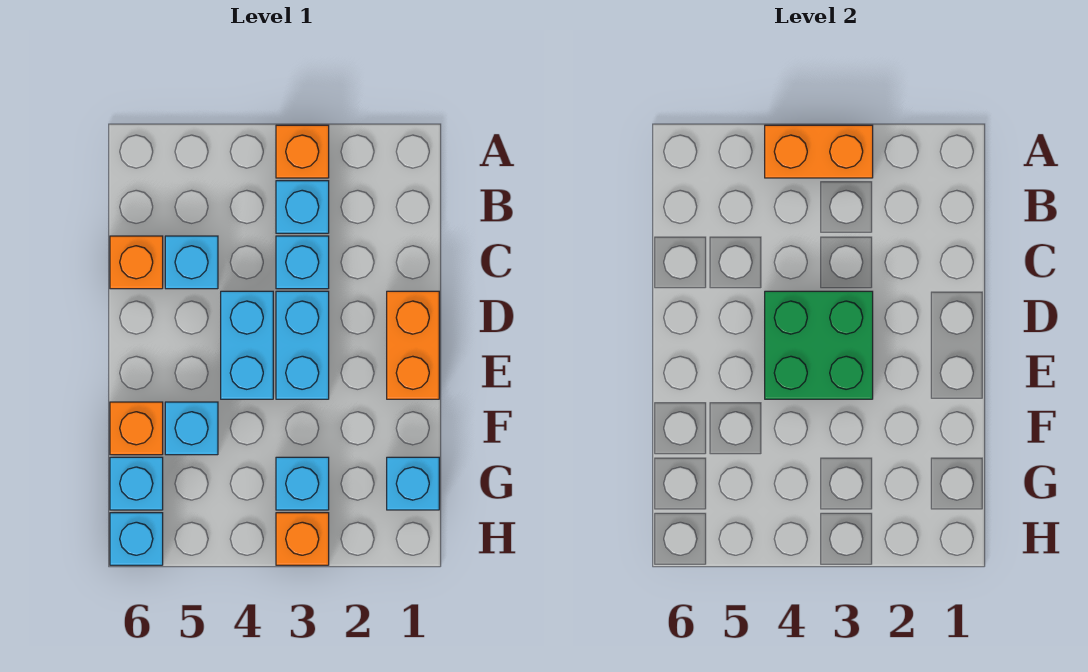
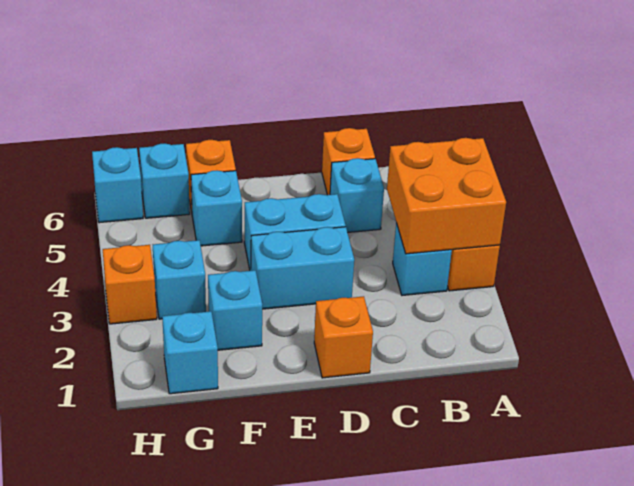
orange 1x2 brick [765,125,873,178] -> orange 2x2 brick [387,138,506,254]
cyan 1x1 brick [276,236,329,289] -> cyan 1x1 brick moved to [208,270,262,350]
orange 1x2 brick [387,291,439,399] -> orange 1x1 brick [314,296,373,378]
green 2x2 brick [765,291,873,399] -> none

